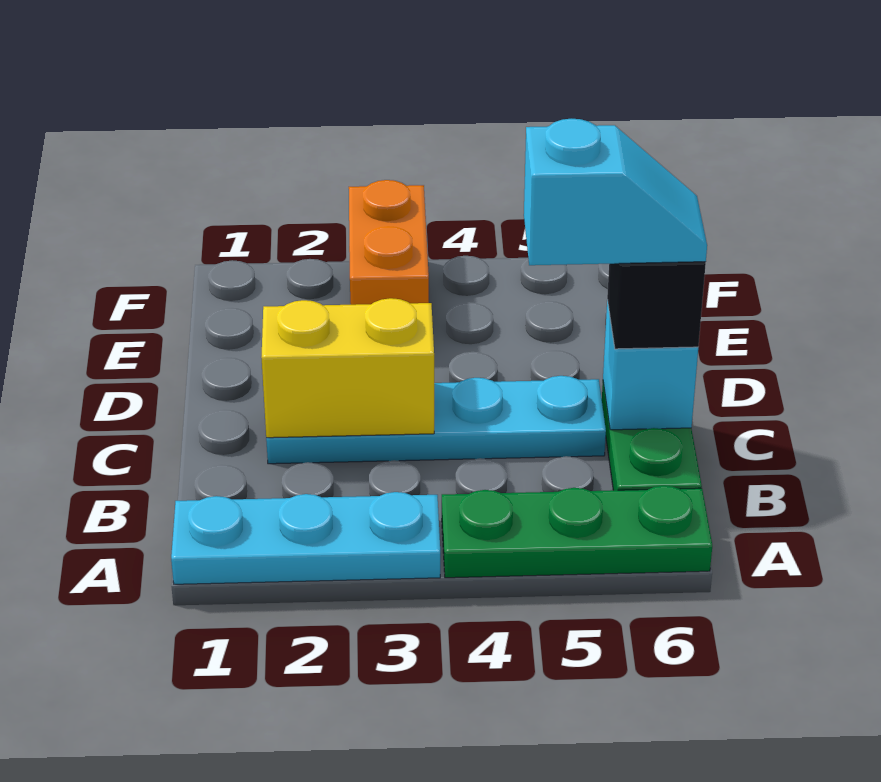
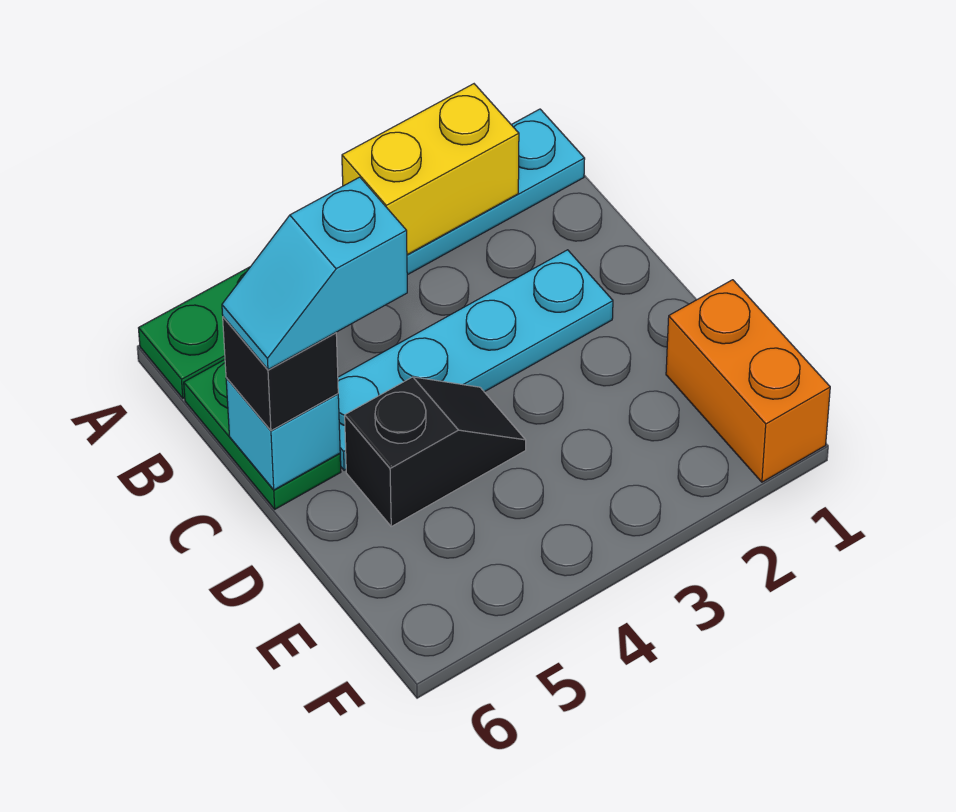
yellow 1x2 brick [261,298,434,438] -> yellow 1x2 brick moved to [342,84,519,255]
none -> black 1x2 slope [345,377,526,526]
orange 1x2 brick [349,180,429,305] -> orange 1x2 brick moved to [666,280,830,482]

